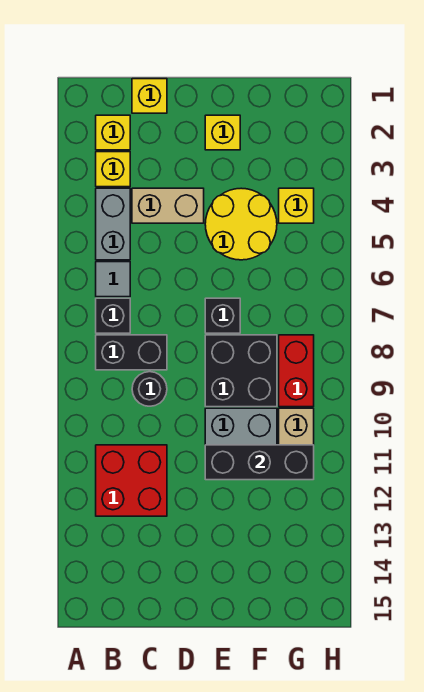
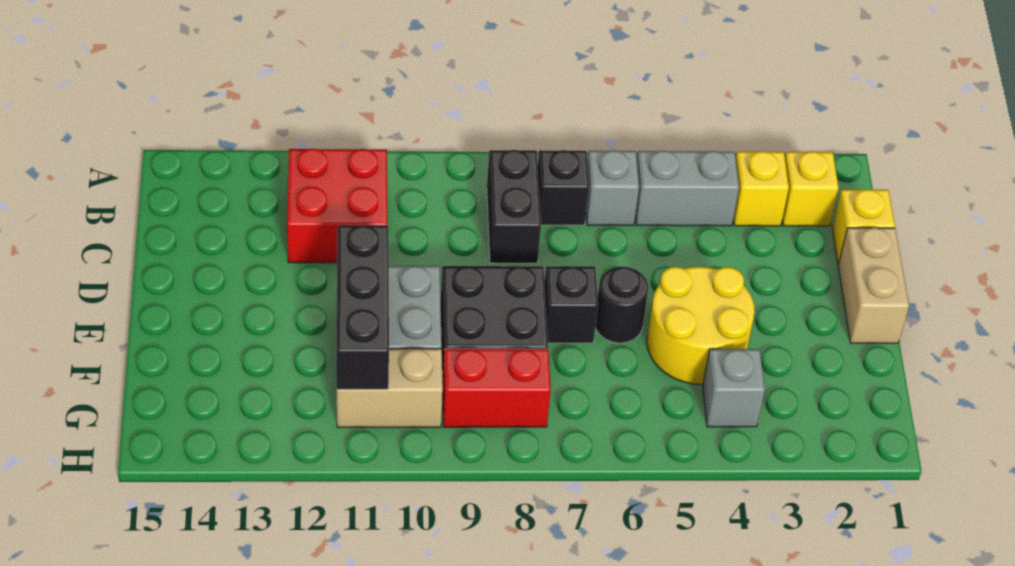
grey 1x1 tile [96,262,130,297] -> grey 1x1 brick [586,150,639,225]
tan 1x2 brick [132,188,204,223] -> tan 1x2 brick moved to [838,228,909,343]
black 1x1 round brick [132,372,167,406] -> black 1x1 round brick moved to [595,267,648,343]
yellow 1x1 brick [205,115,240,150] -> none
yellow 1x1 brick [279,188,314,223] -> grey 1x1 brick [703,349,765,427]

